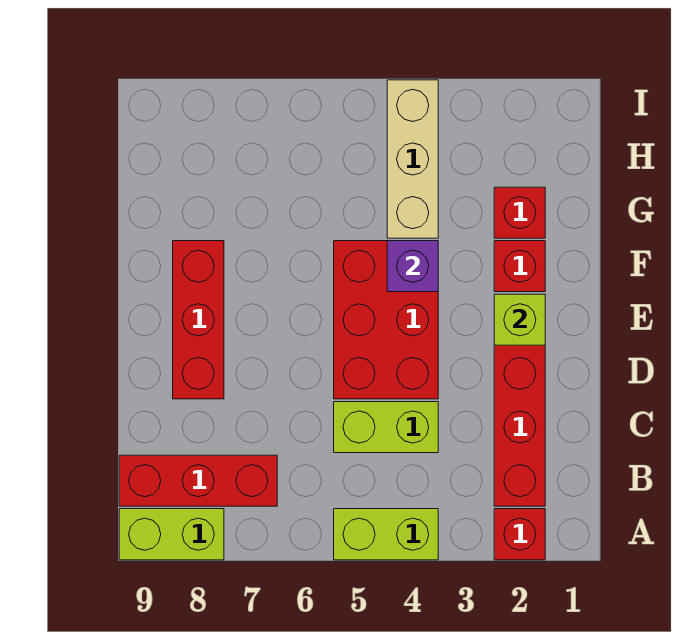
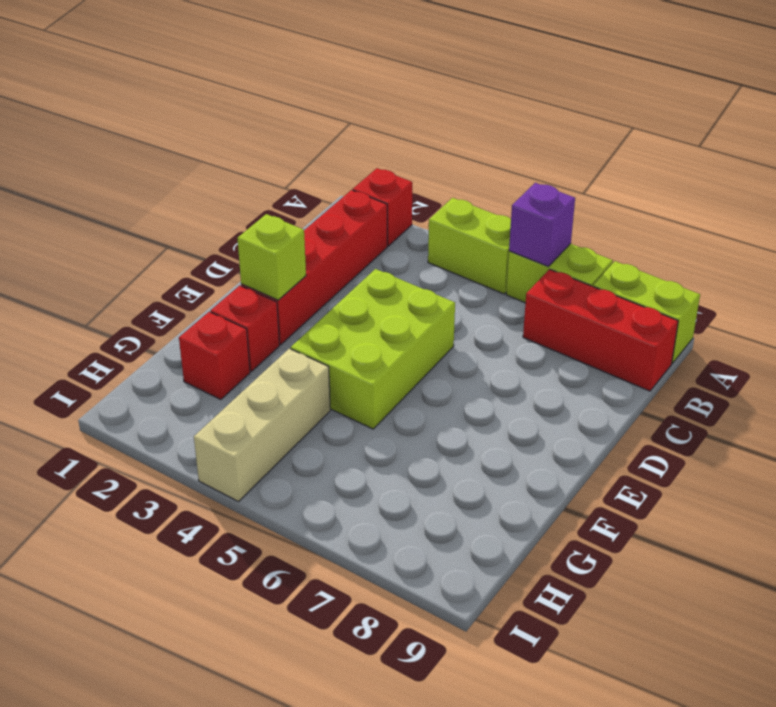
lime 1x2 brick [334,402,438,453] -> lime 1x2 brick moved to [506,244,613,303]
red 2x3 brick [334,241,438,399] -> lime 2x3 brick [291,269,455,429]
red 1x3 brick [173,241,224,399] -> none
purple 1x1 brick [387,241,438,292] -> purple 1x1 brick moved to [509,183,575,267]

